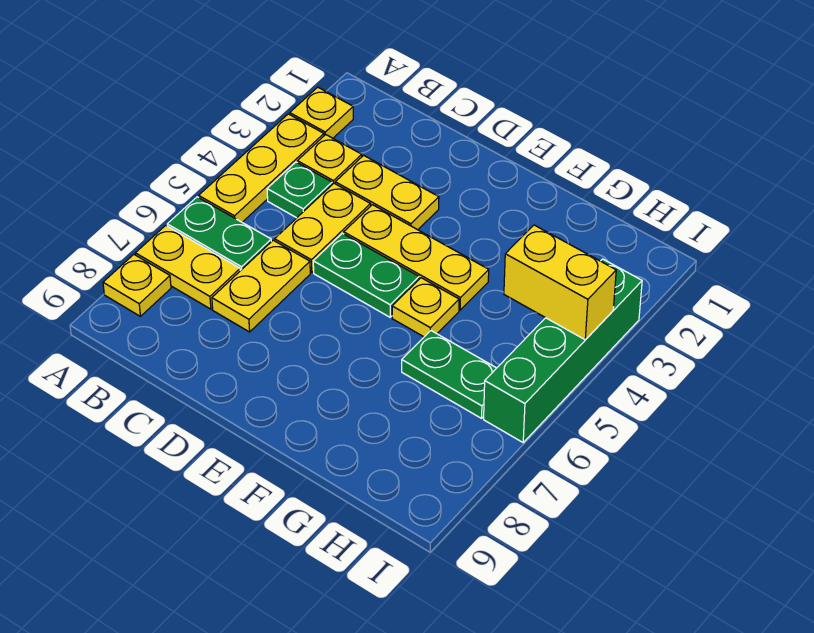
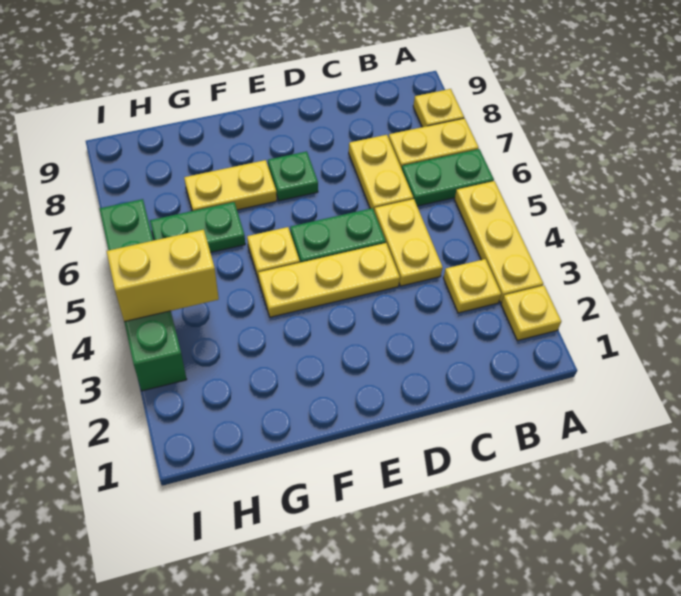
green 1x1 plate [267,162,332,218] -> green 1x1 plate moved to [268,151,318,201]
yellow 1x2 plate [335,155,439,230] -> yellow 1x2 plate moved to [184,160,277,211]

